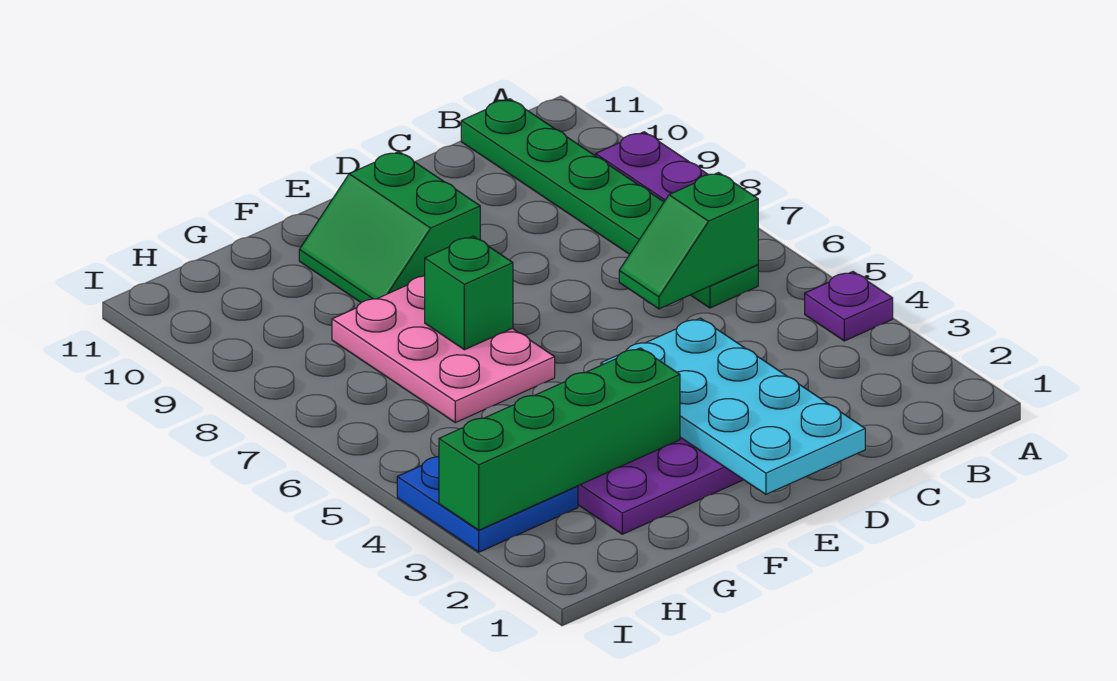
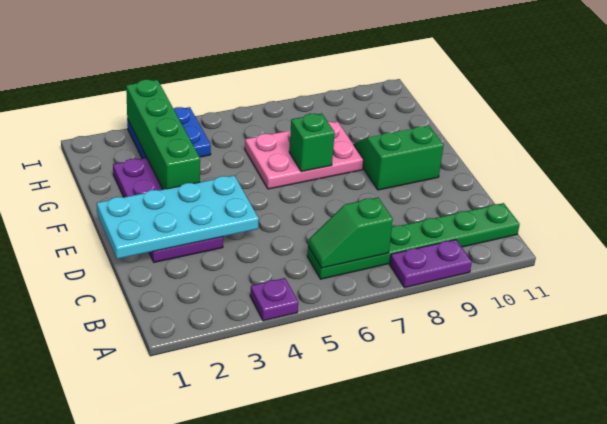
green 1x2 slope [619,173,758,309] -> green 1x2 slope turned to [308,198,393,268]

